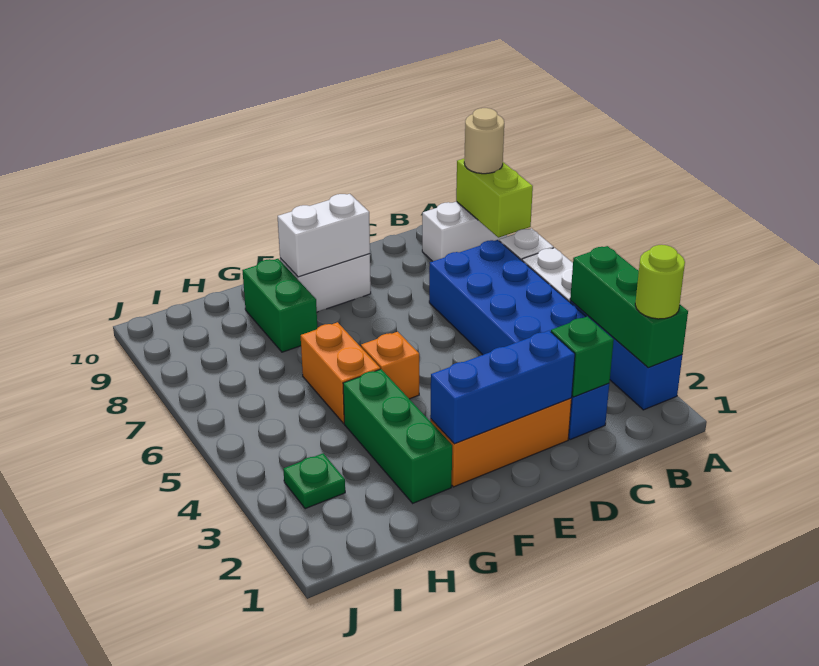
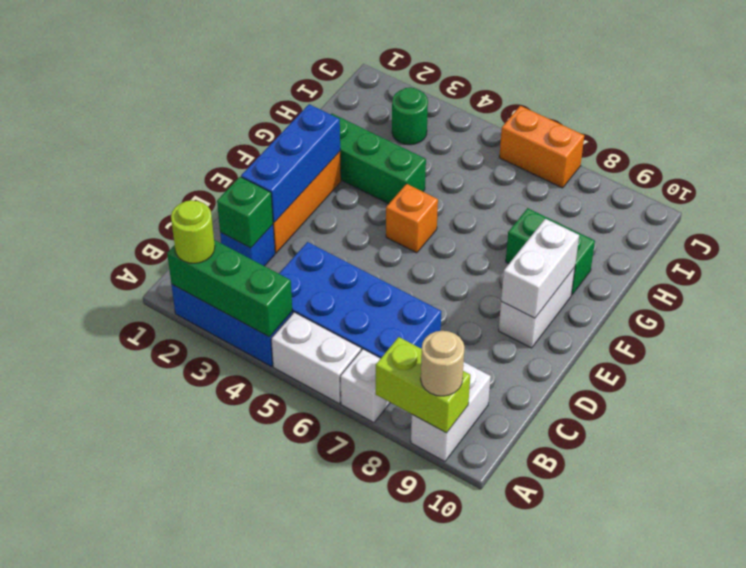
orange 1x2 brick [301,322,380,423] -> orange 1x2 brick moved to [499,106,584,188]
green 1x1 plate [283,453,345,509] -> green 1x1 round brick [392,87,428,145]

